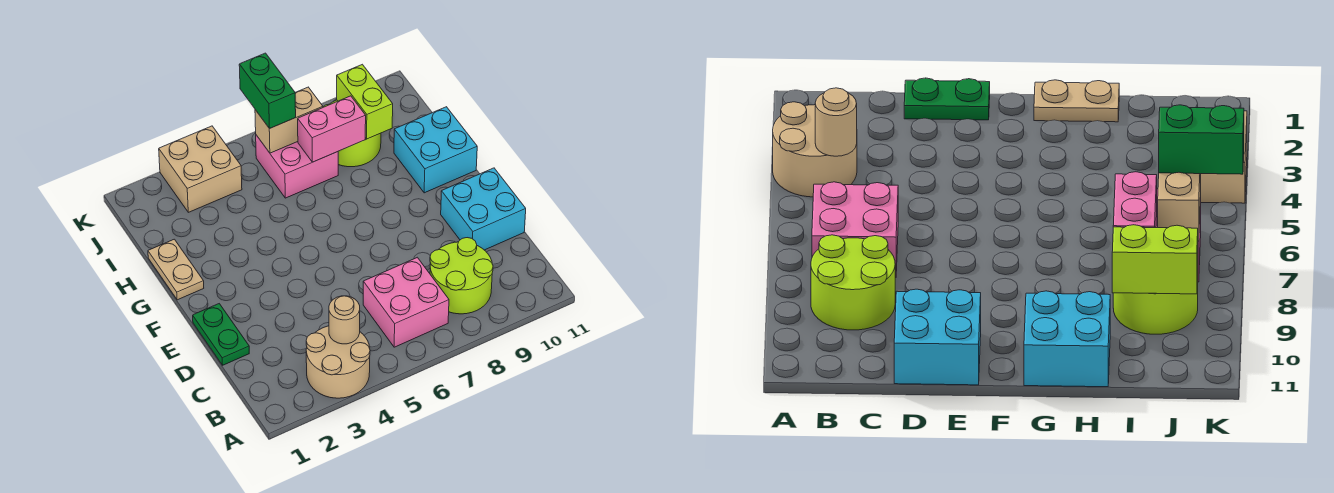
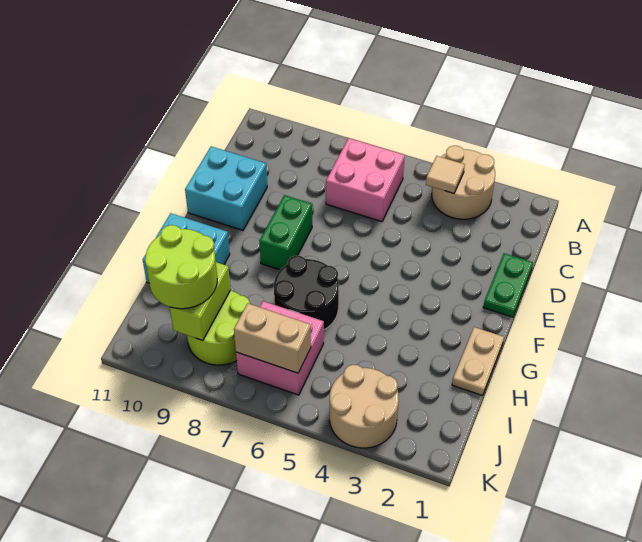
tan 1x1 round brick [329,296,360,344] -> tan 1x1 tile [426,156,465,193]
lime 2x2 round brick [430,238,493,314] -> lime 2x2 round brick moved to [145,225,217,309]
none -> black 2x2 round brick [274,256,339,330]
pink 1x2 brick [298,96,366,162] -> none
tan 2x2 brick [159,126,242,212] -> tan 2x2 round brick [330,365,399,448]
green 1x2 brick [239,53,296,129] -> green 1x2 brick moved to [259,195,312,270]

